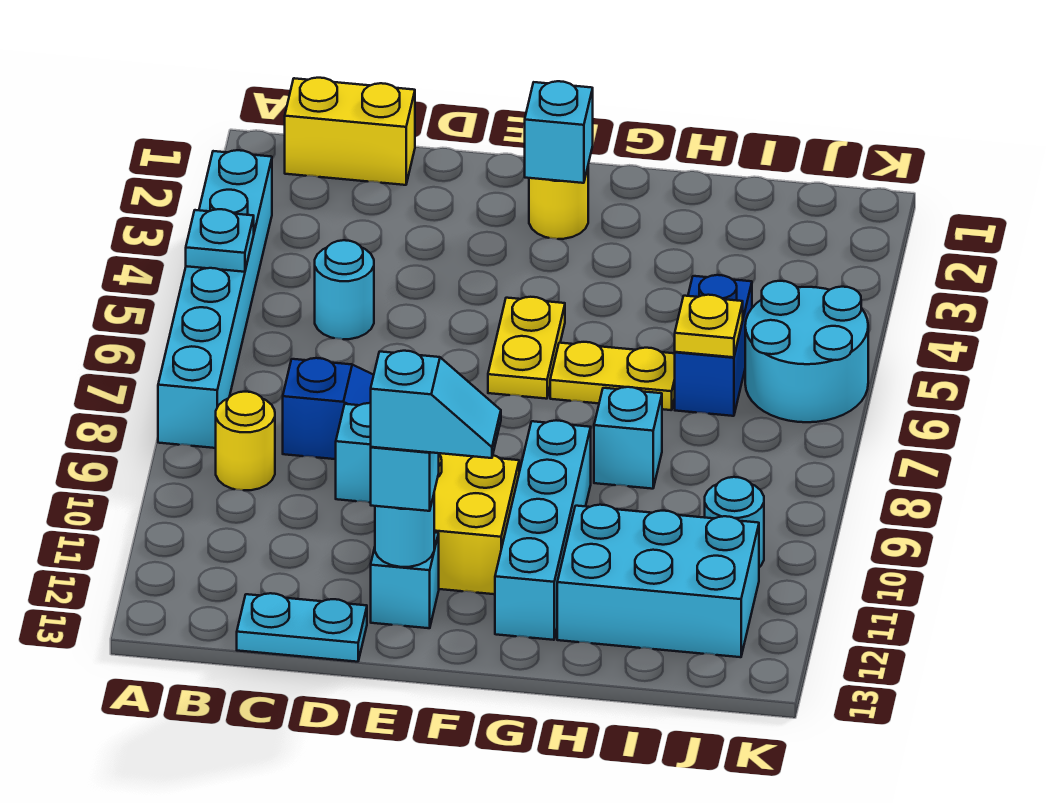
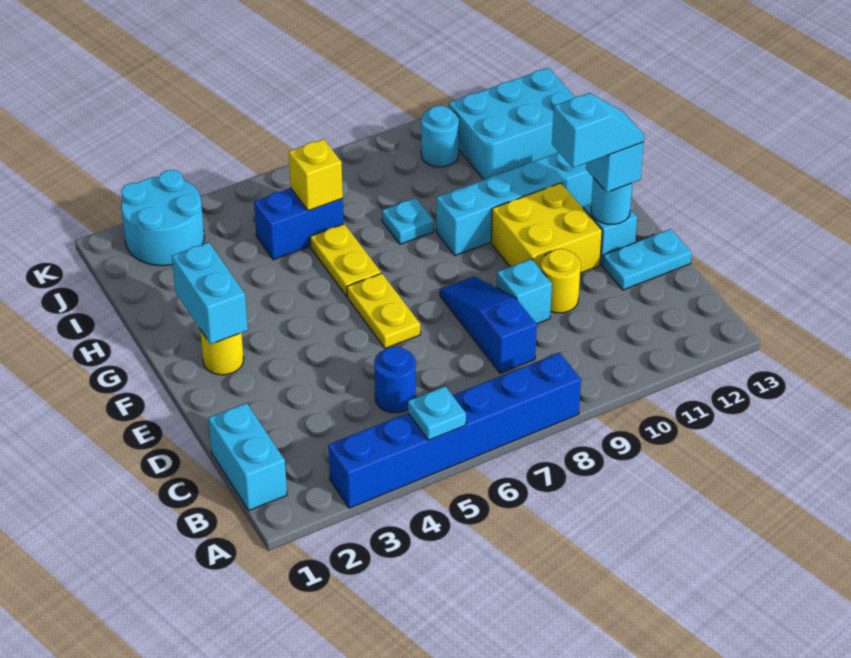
cyan 1x6 brick [158,150,272,448] -> blue 1x6 brick [328,353,581,508]
yellow 1x2 brick [285,78,415,185] -> cyan 1x2 brick [208,403,287,510]
yellow 1x1 round brick [216,392,275,490] -> yellow 1x1 round brick moved to [541,249,581,313]
cyan 1x1 round brick [315,240,374,339] -> blue 1x1 round brick [374,347,416,413]
cyan 1x2 plate [237,593,367,662] -> cyan 1x2 plate turned to [602,229,692,290]
cyan 1x2 slope [371,351,501,458] -> cyan 1x2 slope turned to [552,93,644,168]
cyan 1x1 brick [525,81,593,183] -> cyan 1x2 brick [172,242,248,344]
yellow 1x2 plate [488,297,565,399] -> yellow 1x2 plate turned to [347,273,420,348]
cyan 1x1 brick [594,387,662,489] -> cyan 1x1 plate [382,198,434,244]
cyan 2x3 brick [557,505,759,657] -> cyan 2x3 brick turned to [449,68,575,180]
yellow 1x1 plate [675,295,743,357] -> yellow 1x1 brick [289,139,343,211]
cyan 2x2 round brick [745,281,868,422] -> cyan 2x2 round brick moved to [121,170,204,266]

